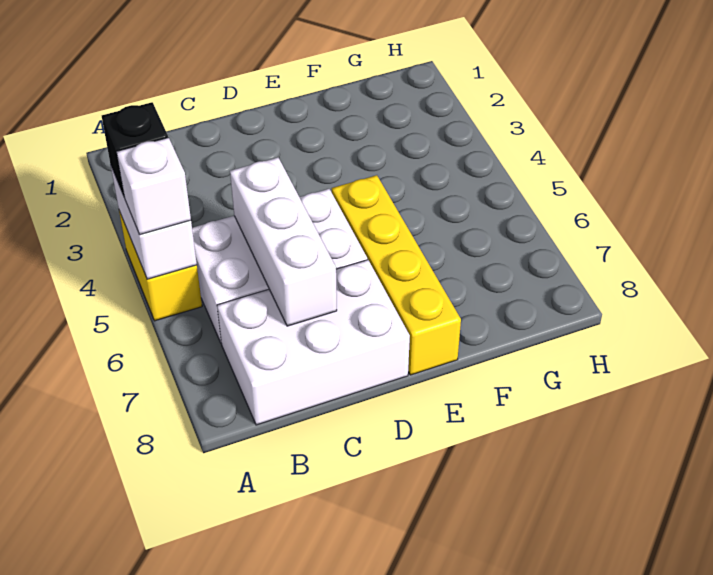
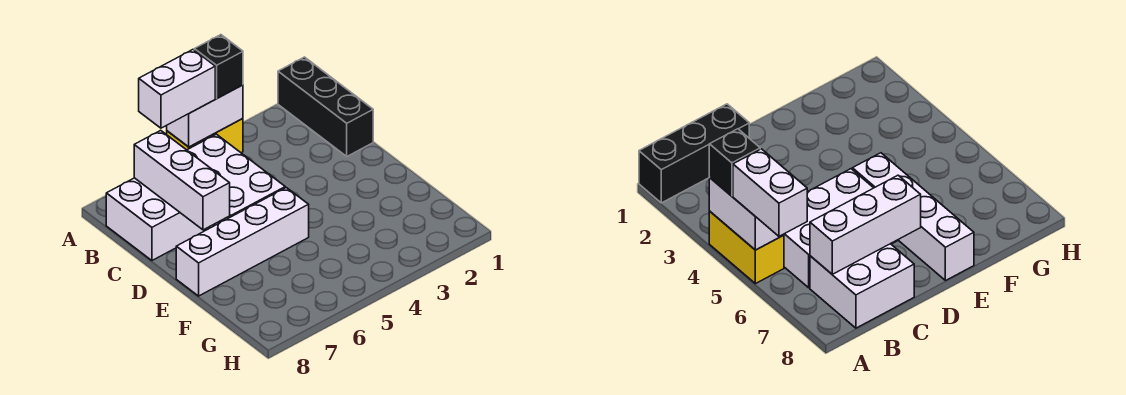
none -> black 1x3 brick [278,57,373,156]
white 1x1 brick [117,137,191,235] -> white 1x2 brick [139,50,215,128]
white 2x3 brick [217,260,410,425] -> white 2x2 brick [106,178,206,260]
white 1x3 brick [230,158,337,326] -> white 1x3 brick turned to [134,130,230,230]
yellow 1x4 brick [332,175,461,375] -> white 1x4 brick [176,188,309,296]

